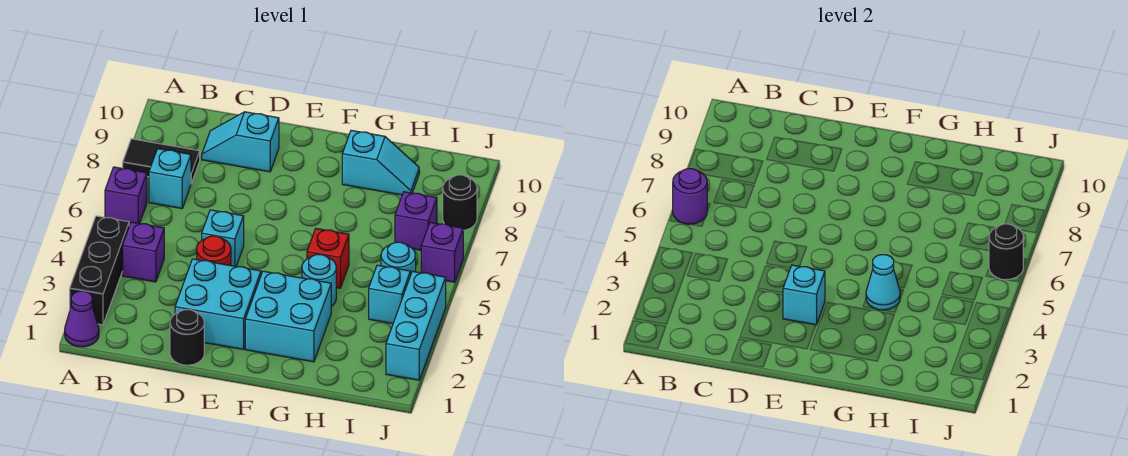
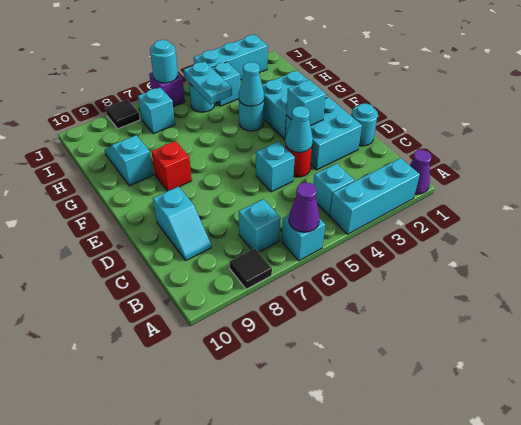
black 1x3 brick [70,216,129,325] -> cyan 1x3 brick [330,158,420,234]
purple 1x1 brick [105,167,147,225] -> cyan 1x1 brick [282,215,325,261]
purple 1x1 round brick [673,169,707,224] -> purple 1x1 cone [289,182,320,232]
black 1x2 tile [123,139,200,183] -> black 1x1 tile [229,248,272,289]
purple 1x1 brick [123,222,164,282] -> cyan 1x1 brick [313,164,355,215]
black 1x1 round brick [170,310,204,365] -> cyan 1x1 round brick [351,103,378,146]
none -> cyan 1x1 cone [285,106,313,152]
red 1x1 brick [307,229,349,288] -> red 1x1 brick moved to [151,141,192,191]
none -> cyan 1x2 plate [184,62,232,104]
purple 1x1 brick [395,192,437,250] -> cyan 1x1 brick [138,88,175,134]
black 1x1 round brick [989,224,1023,280] -> cyan 1x1 round brick [150,40,178,83]
black 1x1 round brick [443,175,477,230] -> black 1x1 tile [106,99,140,129]

